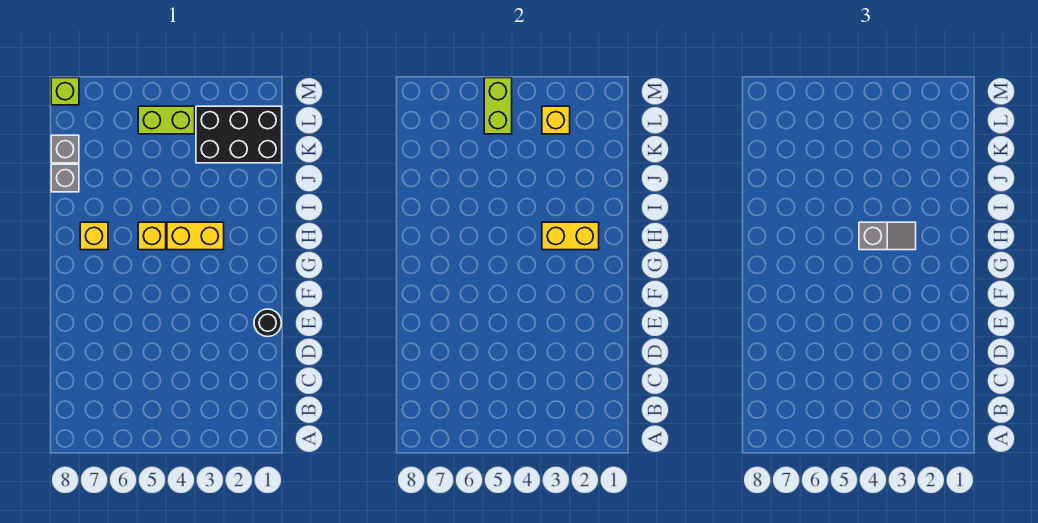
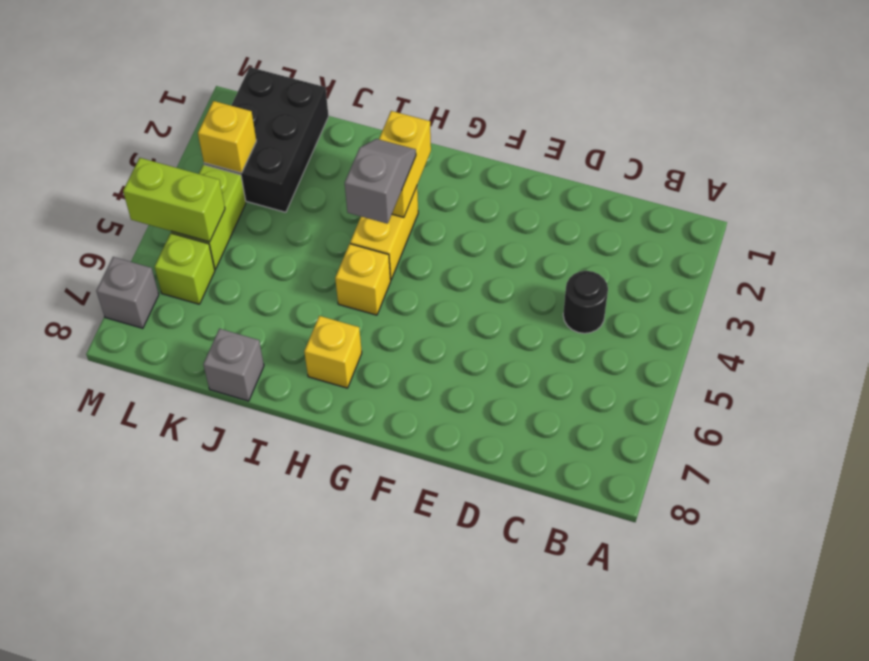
black 1x1 round brick [254,309,281,337] -> black 1x1 round brick moved to [563,271,608,333]
grey 1x1 brick [51,135,79,163] -> grey 1x1 brick moved to [96,257,159,328]
lime 1x1 brick [51,78,79,105] -> lime 1x1 brick moved to [155,233,215,304]

